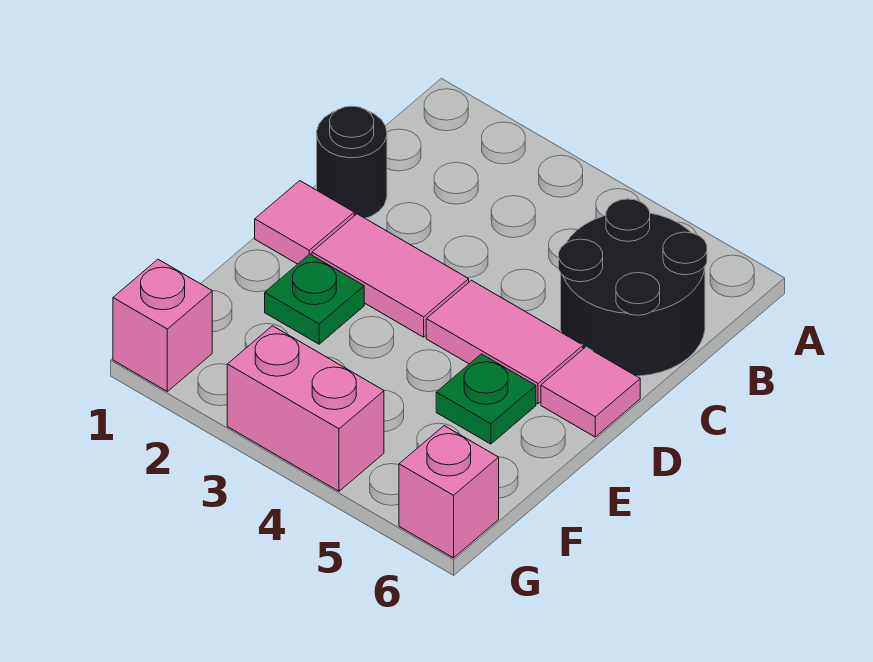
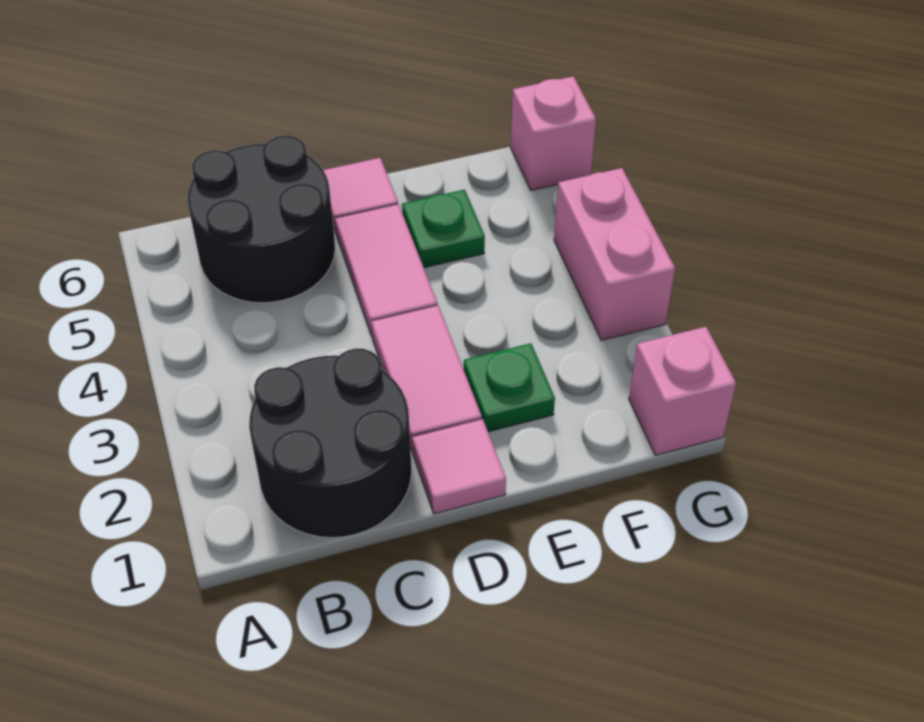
black 1x1 round brick [317,106,387,218] -> black 2x2 round brick [249,349,412,538]

